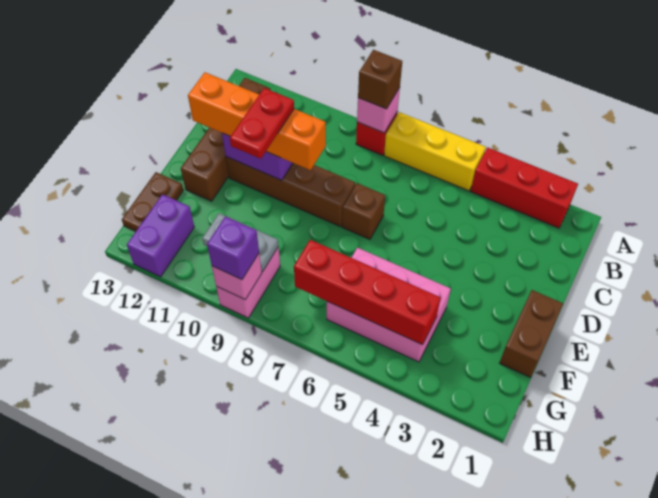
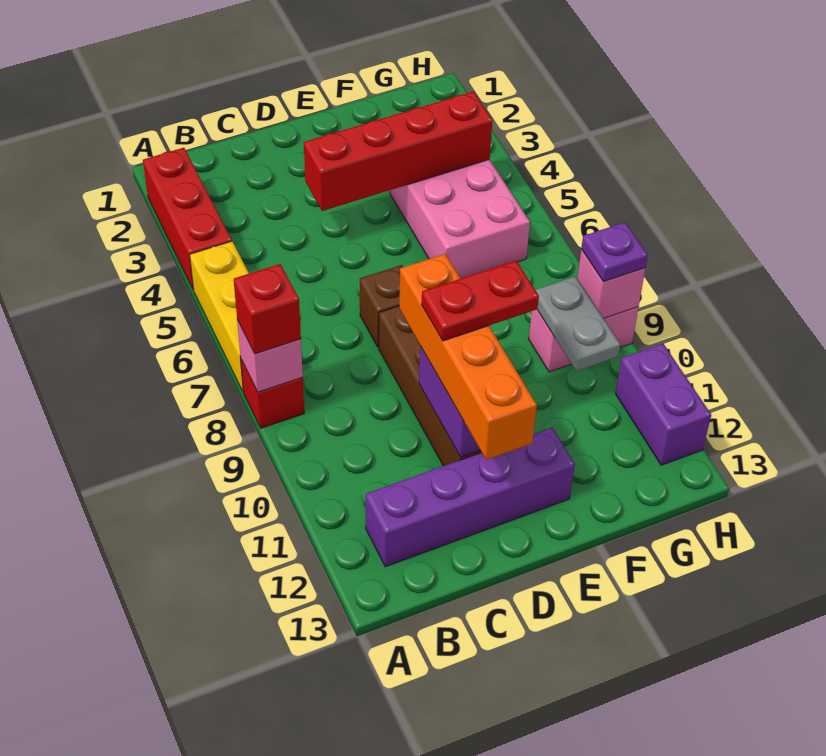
brown 1x1 brick [358,50,402,109] -> red 1x1 brick [234,264,301,354]
brown 1x4 brick [181,78,271,201] -> purple 1x4 brick [365,427,575,567]
brown 1x2 brick [500,290,563,377] -> none
brown 1x2 plate [122,172,183,231] -> none
red 1x4 brick [294,240,441,345] -> red 1x4 brick turned to [304,92,492,211]
purple 1x2 brick [127,194,194,277] -> purple 1x2 brick turned to [616,344,711,465]
purple 1x1 brick [207,216,259,280] -> purple 1x1 plate [581,222,648,282]

